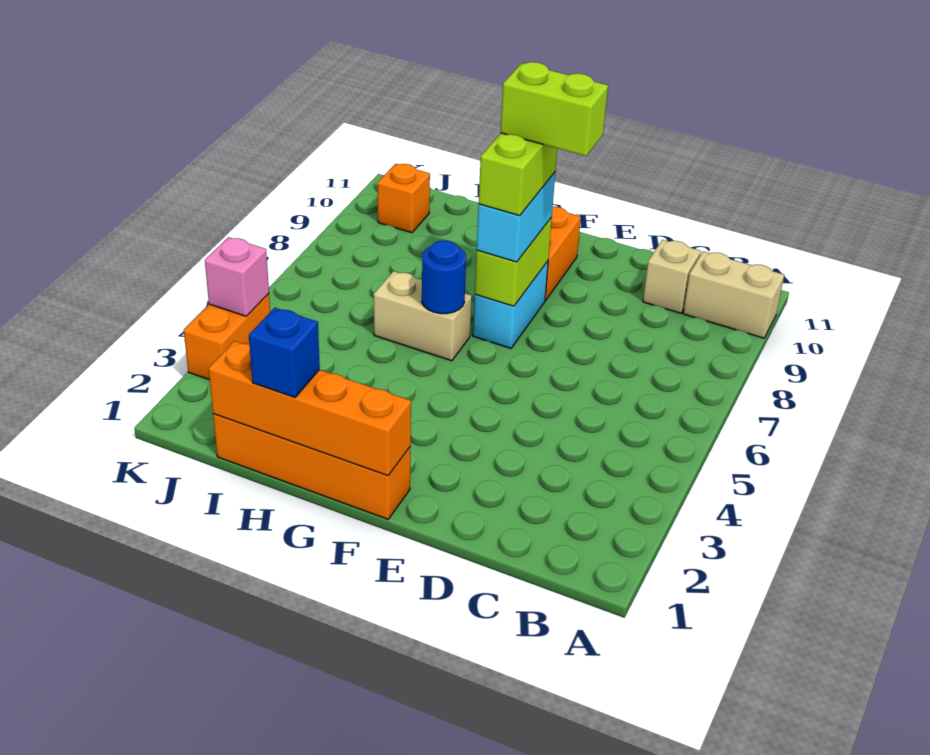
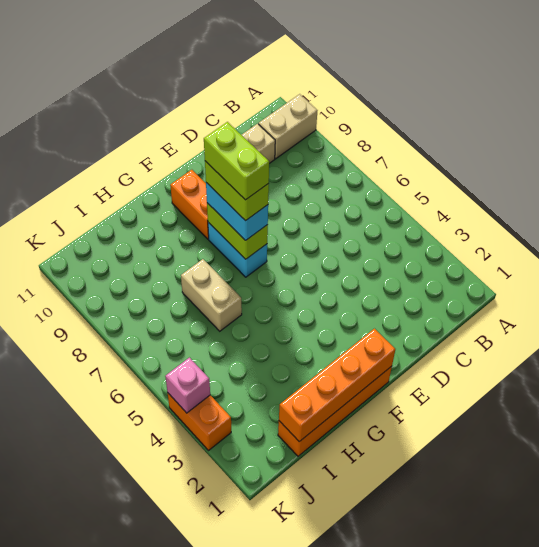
lime 1x2 brick [501,62,608,156] -> lime 1x2 brick turned to [204,122,269,200]
tan 1x2 brick [374,271,472,361] -> tan 1x2 brick turned to [181,259,242,331]
blue 1x1 round brick [422,240,466,314] -> none
blue 1x1 brick [249,308,320,397] -> none
orange 1x1 brick [378,164,430,233] -> none

